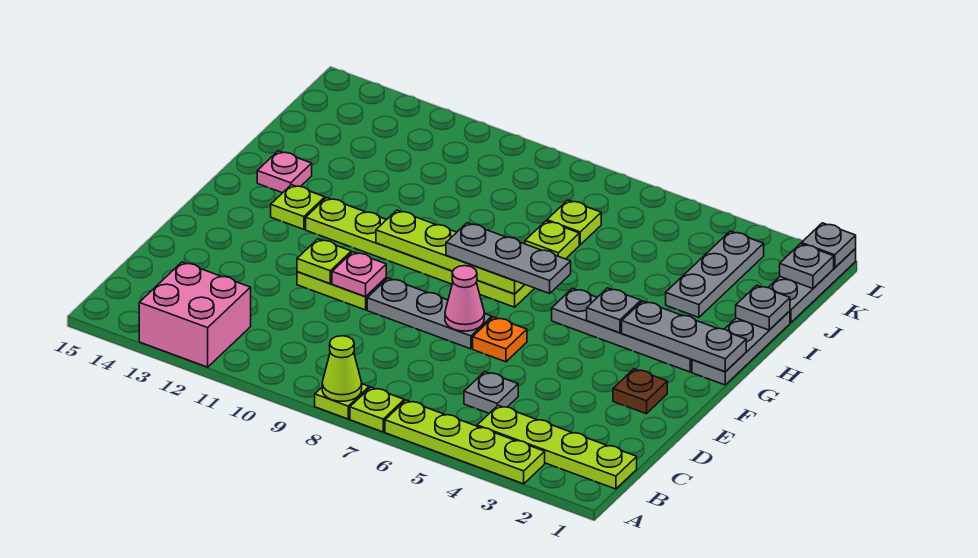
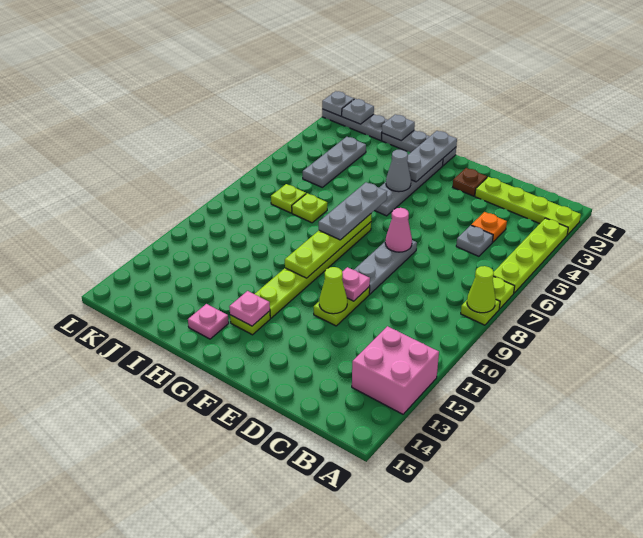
lime 1x4 plate [477,405,637,489] -> lime 1x4 plate turned to [475,177,581,235]
orange 1x1 plate [473,317,527,362] -> orange 1x1 plate moved to [471,212,507,242]
lime 1x1 plate [297,239,351,283] -> lime 1x1 cone [319,267,347,314]
grey 1x1 plate [587,288,641,333] -> grey 1x1 cone [386,149,411,192]
none -> pink 1x1 plate [229,291,270,326]
grey 1x3 plate [666,231,764,317] -> grey 1x3 plate turned to [303,137,366,187]

